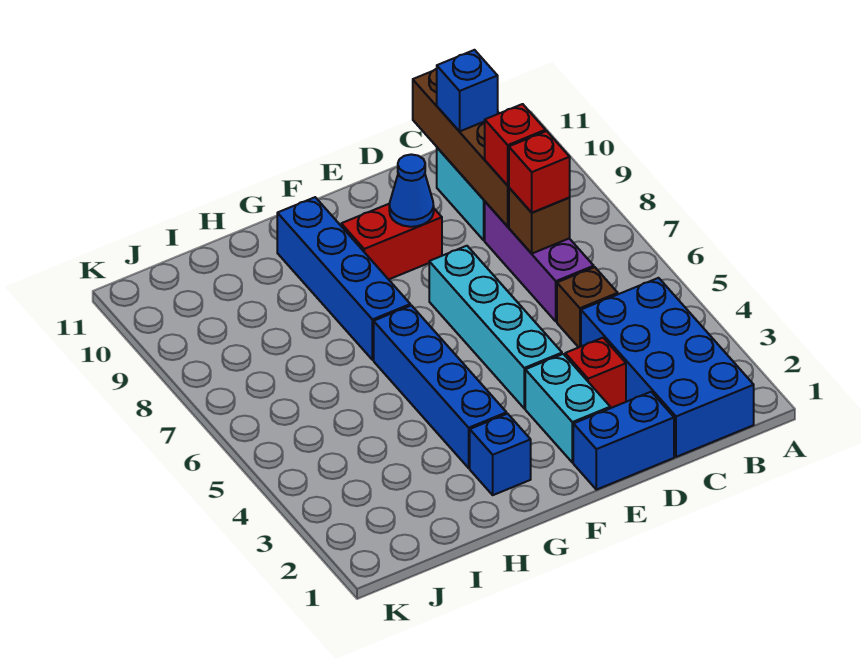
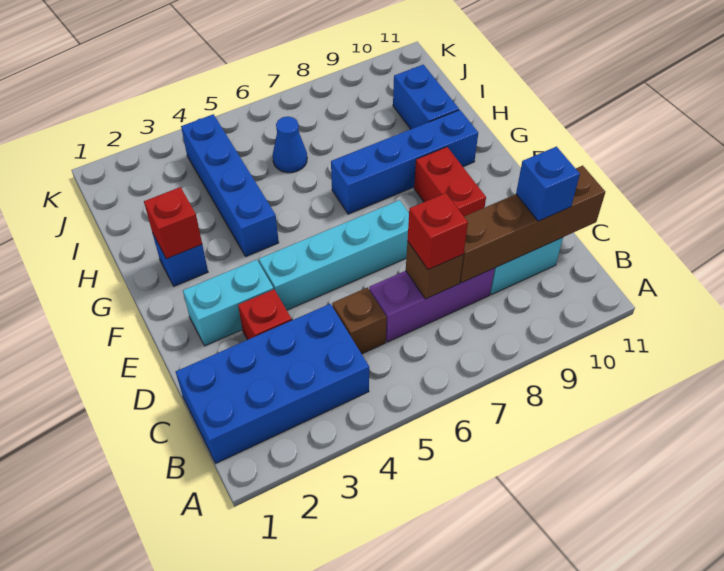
red 1x1 brick [485,104,546,186] -> red 1x1 brick moved to [144,187,202,259]
blue 1x2 brick [573,392,674,490] -> blue 1x2 brick moved to [393,65,459,129]
blue 1x1 cone [389,154,434,227] -> blue 1x1 cone moved to [273,116,307,173]
blue 1x4 brick [374,305,507,468] -> blue 1x4 brick turned to [181,114,279,257]

